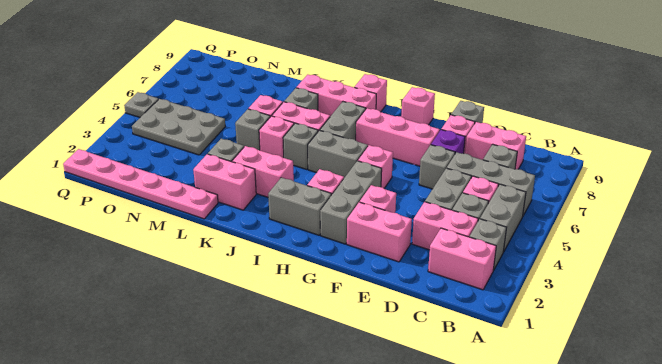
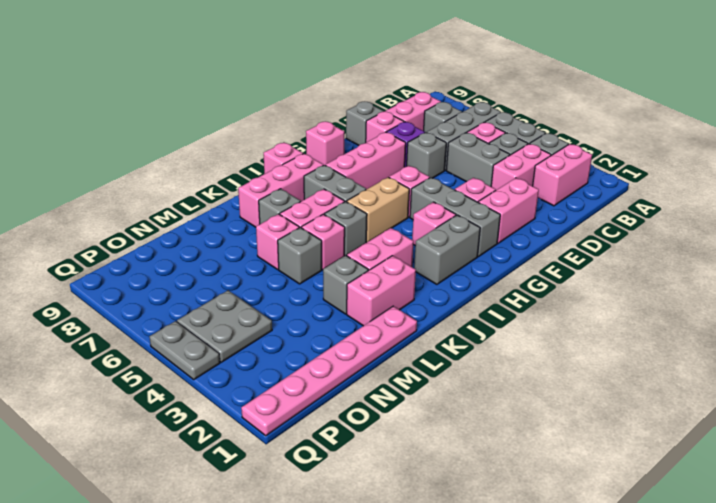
grey 1x2 brick [308,130,368,178] -> tan 1x2 brick [347,177,409,243]
grey 2x3 plate [132,99,225,155] -> grey 2x2 plate [177,290,272,362]
grey 1x1 plate [124,92,158,117] -> grey 1x2 plate [149,321,220,379]

